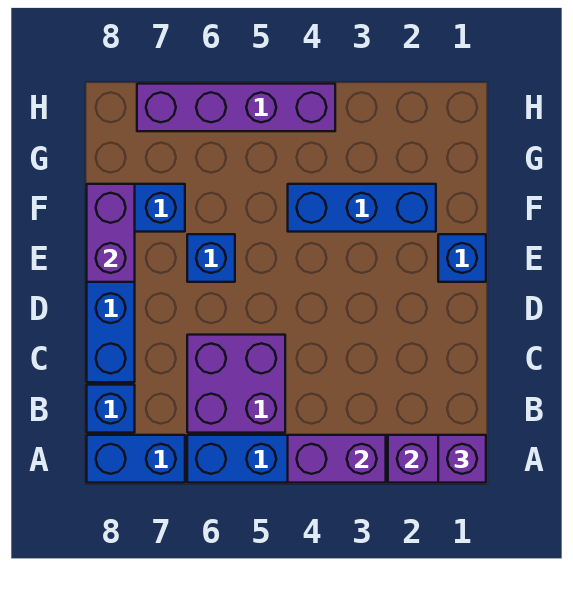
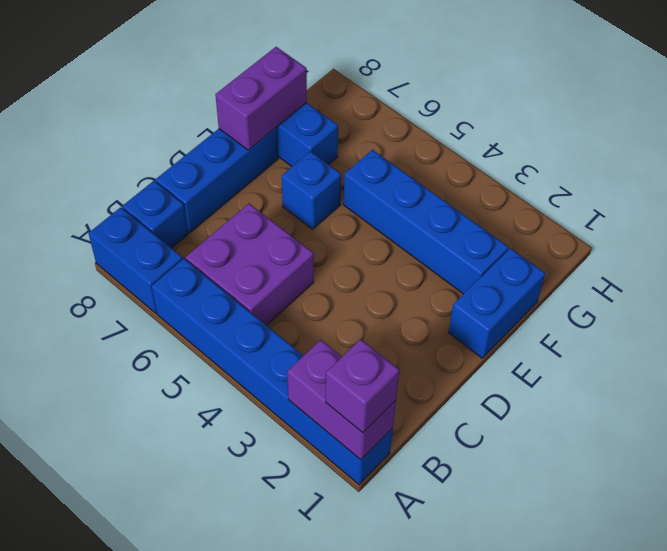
purple 1x2 brick [288,435,386,483] -> none
blue 1x1 brick [438,234,486,282] -> blue 1x2 brick [448,248,545,358]
blue 1x3 brick [288,184,436,232] -> blue 1x4 brick [343,150,509,294]
purple 1x4 brick [137,84,335,131] -> none

